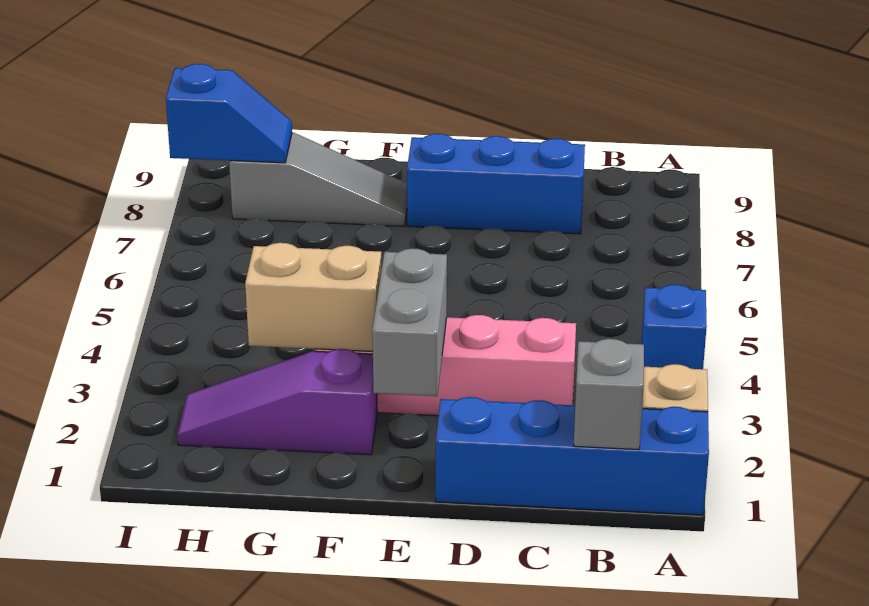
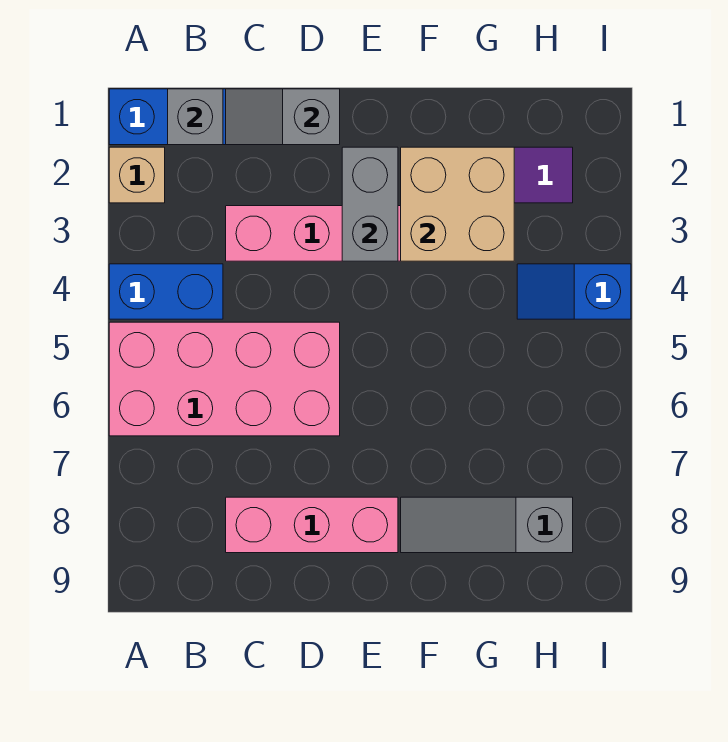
blue 1x1 brick [641,285,707,369] -> blue 1x2 brick [109,264,223,319]
none -> pink 2x4 brick [109,322,340,436]
none -> grey 1x2 slope [226,89,340,145]
blue 1x3 brick [407,134,585,234] -> pink 1x3 brick [226,497,398,553]
tan 1x2 brick [245,243,382,351] -> tan 2x2 brick [401,147,514,261]
blue 1x2 slope [166,64,292,163] -> blue 1x2 slope moved to [517,264,631,319]

